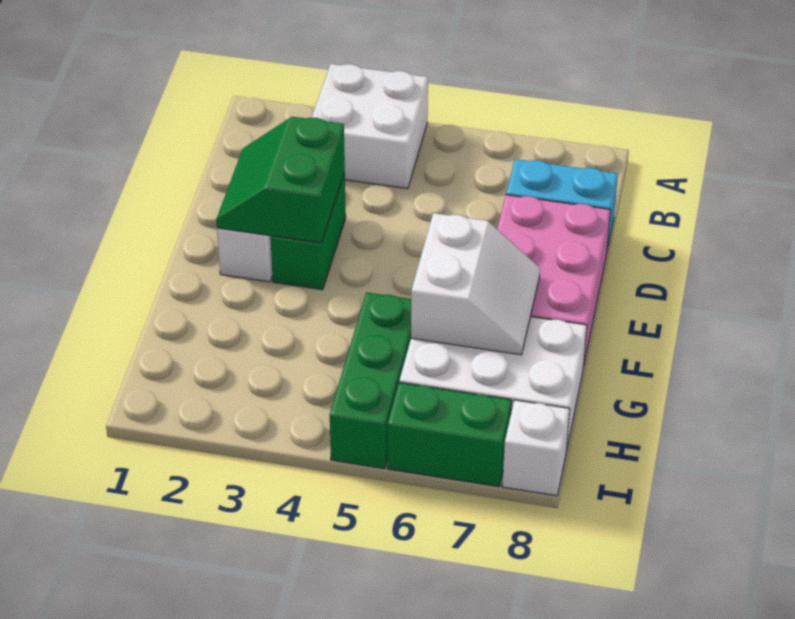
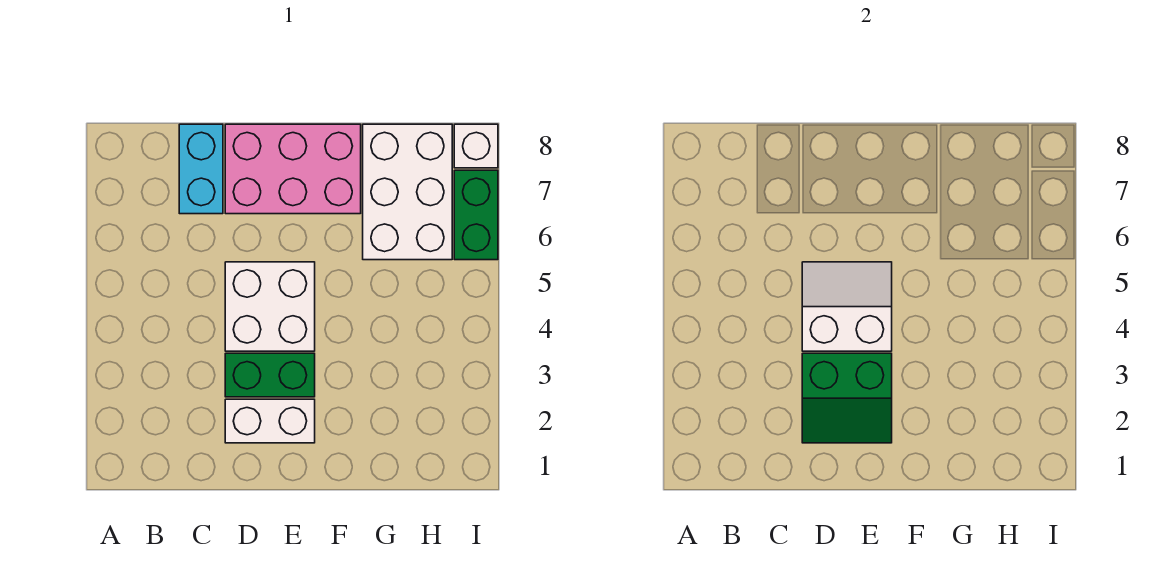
white 2x2 brick [312,64,428,189] -> white 2x2 brick moved to [225,262,315,351]
white 2x2 slope [411,213,540,355] -> white 2x2 slope moved to [802,262,892,351]
green 1x3 brick [330,292,411,469] -> none

